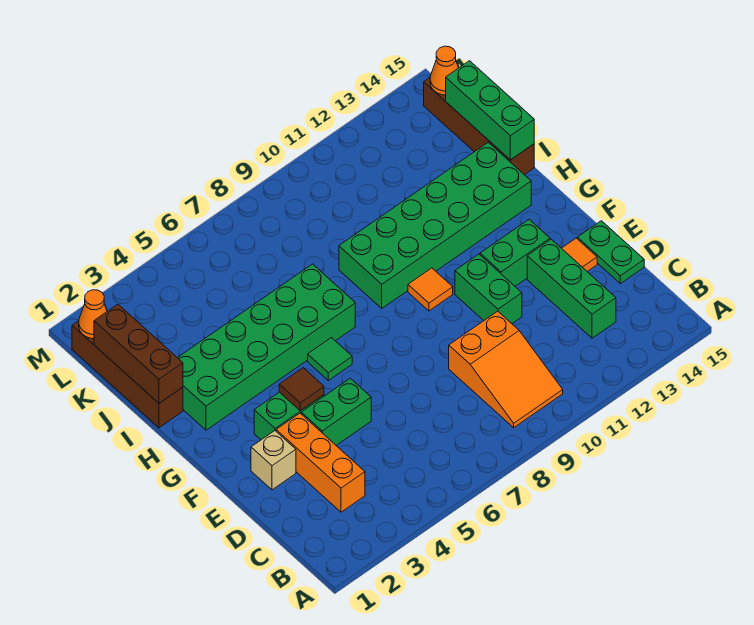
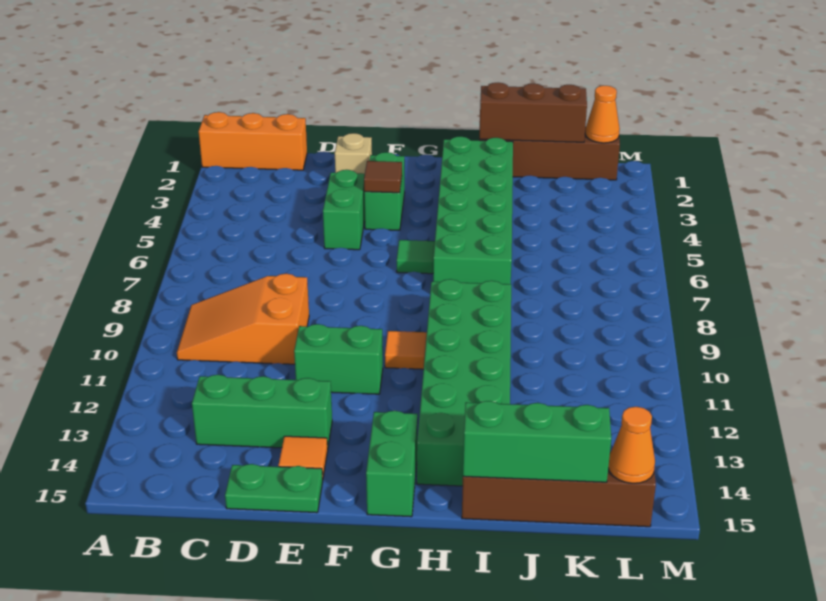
orange 1x3 brick [276,413,365,512] -> orange 1x3 brick moved to [199,112,307,170]
green 1x2 brick [480,219,550,286] -> green 1x2 brick moved to [366,411,418,517]

